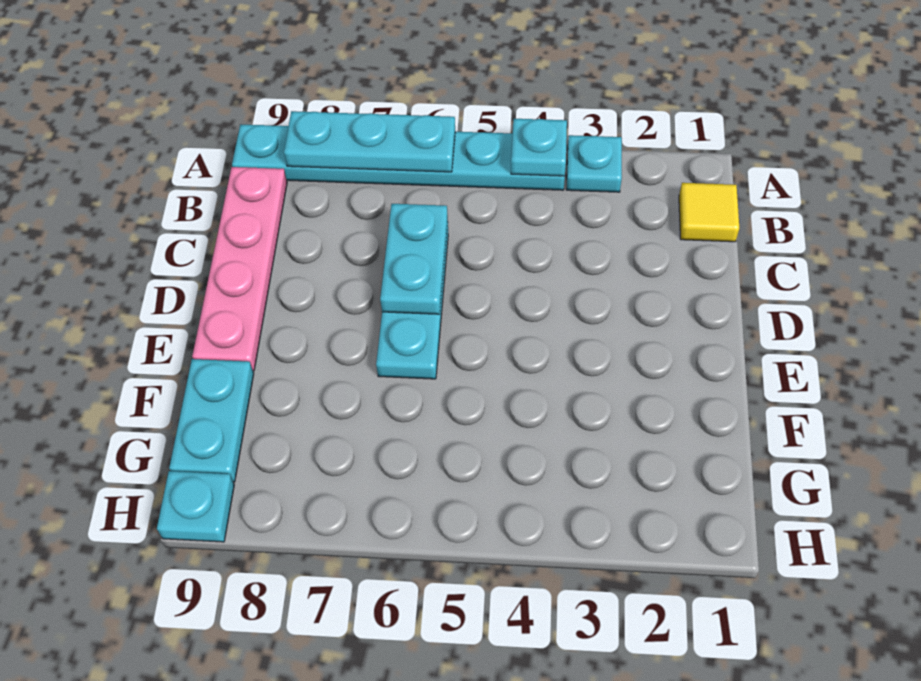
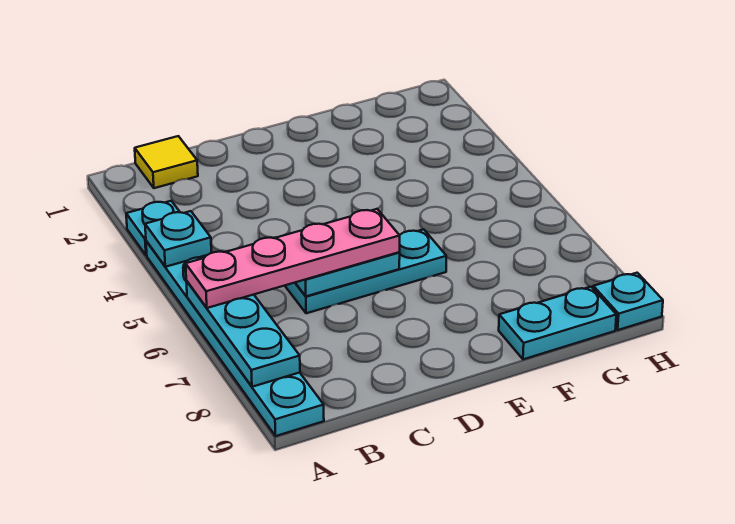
pink 1x4 plate [192,167,287,371] -> pink 1x4 plate moved to [186,209,400,308]

